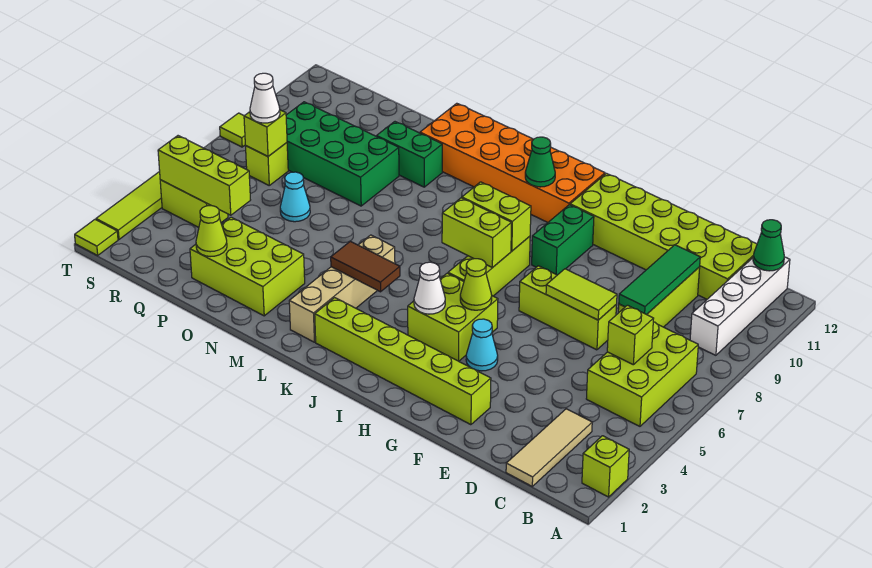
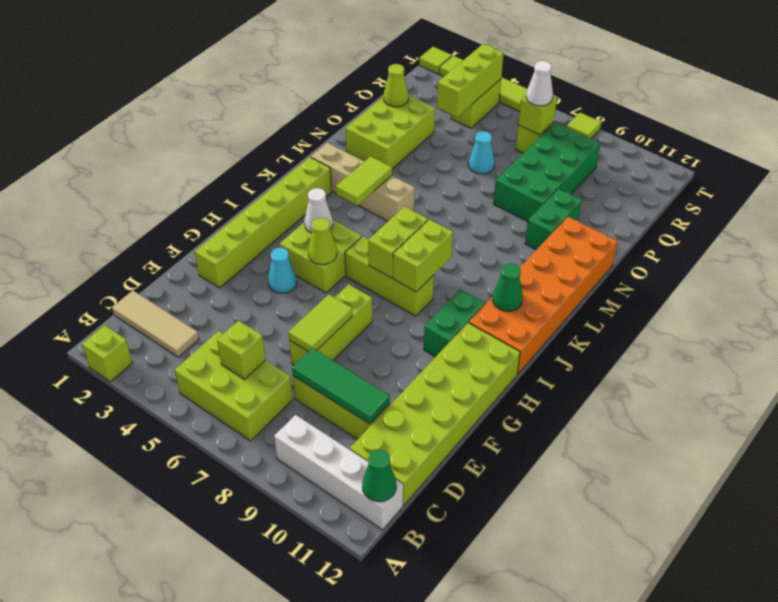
green 1x2 brick [532,205,594,275] -> green 1x2 brick turned to [424,290,485,357]
brown 1x2 tile [331,241,400,292] -> lime 1x2 tile [336,156,392,205]

